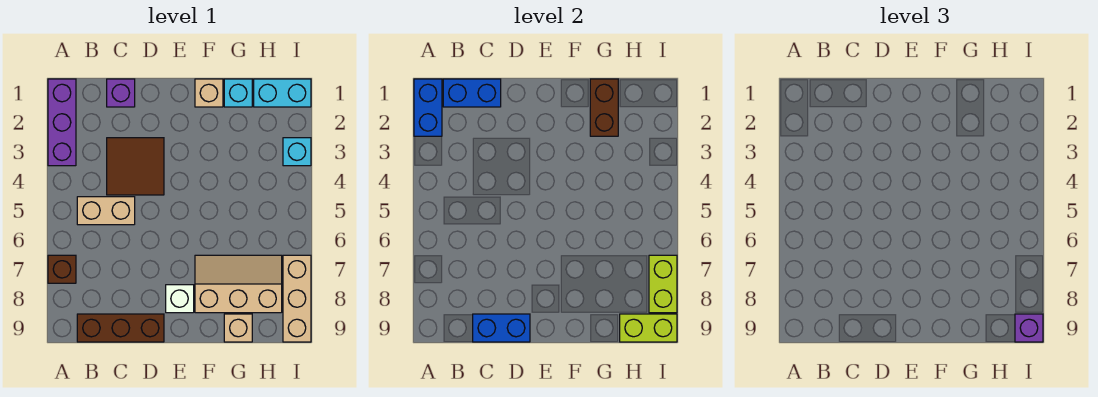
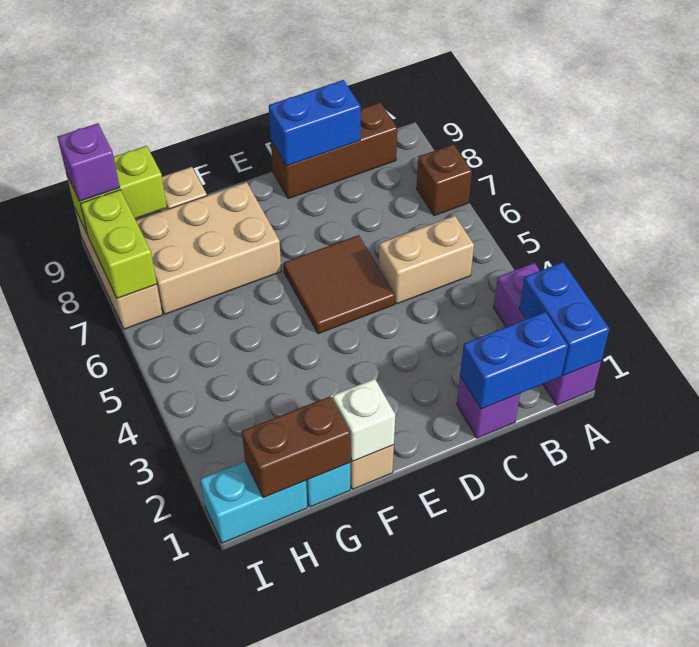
brown 2x2 tile [107,138,164,195] -> brown 2x2 tile moved to [284,235,395,334]
white 1x1 brick [166,285,194,313] -> white 1x1 brick moved to [333,379,395,461]
tan 2x3 slope [195,255,282,313] -> tan 2x3 brick [136,182,281,314]
brown 1x2 brick [590,79,618,136] -> brown 1x2 brick turned to [242,396,350,498]
cyan 1x1 brick [283,138,311,166] -> none

